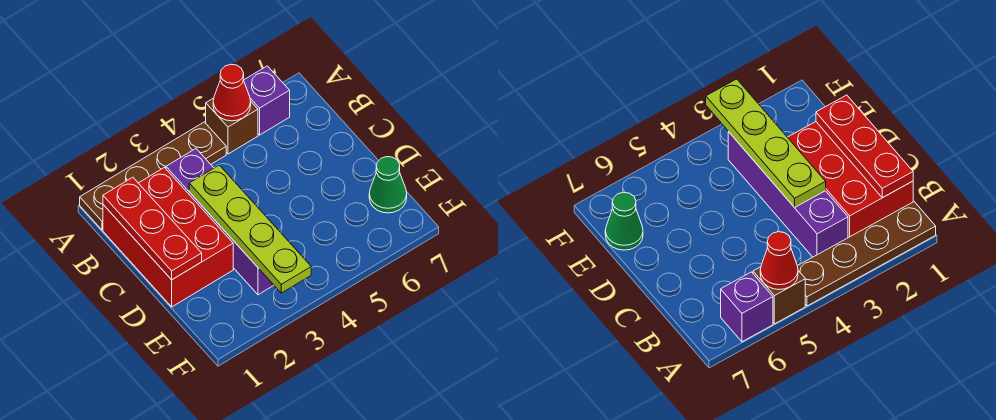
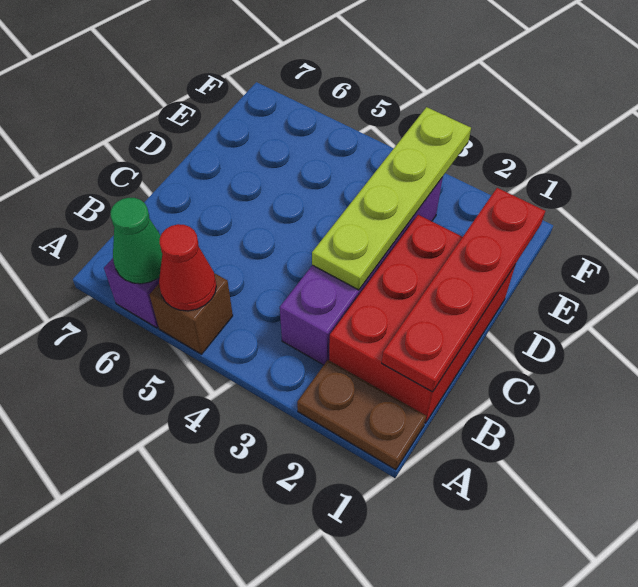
brown 1x4 plate [80,122,226,230] -> brown 1x2 plate [297,360,426,470]
red 1x3 plate [103,177,202,280] -> red 1x4 plate [382,188,545,392]
green 1x1 cone [369,157,407,213] -> green 1x1 cone moved to [111,198,162,284]

